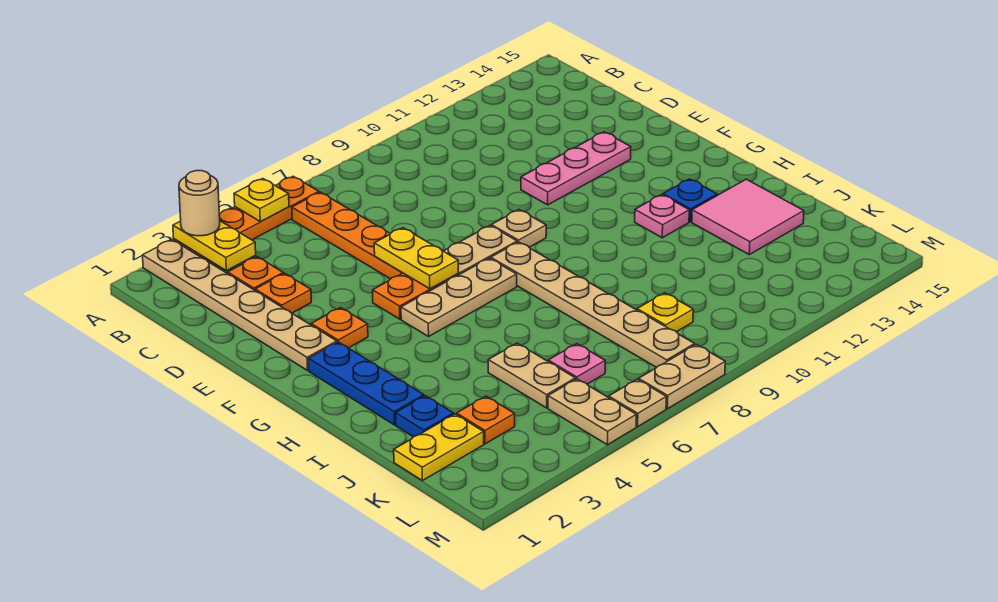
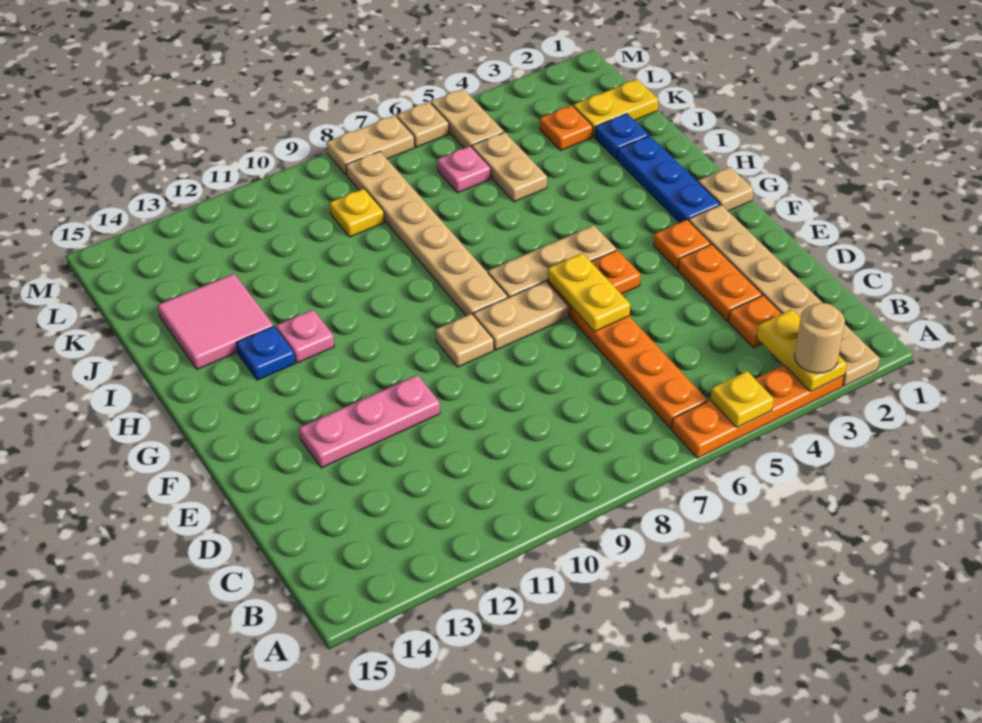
orange 1x1 plate [255,273,311,313] -> orange 1x2 plate [678,244,762,321]
none -> tan 1x1 plate [698,167,753,211]

